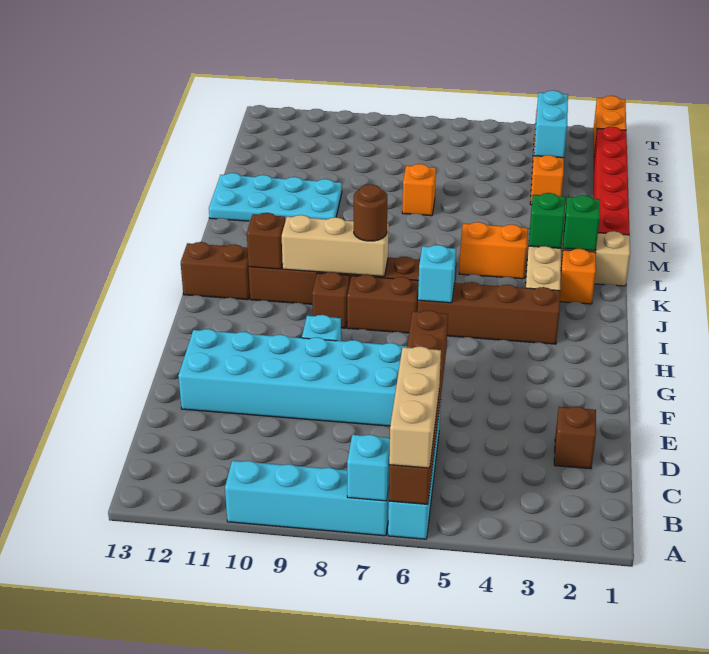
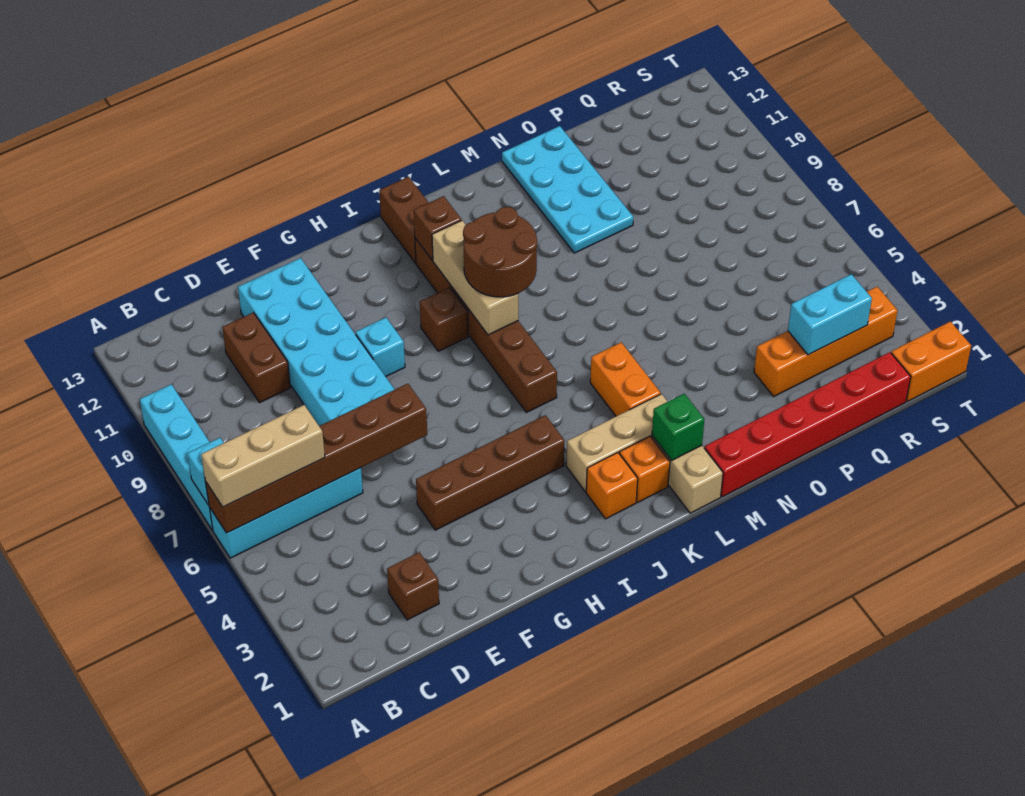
brown 1x4 brick [418,282,560,344] -> brown 1x4 brick turned to [416,415,565,530]
cyan 1x1 brick [418,245,456,303] -> none
brown 1x2 brick [347,274,419,333] -> brown 1x2 brick moved to [222,313,291,402]
brown 1x1 round brick [354,184,387,241] -> brown 2x2 round brick [463,207,537,297]
green 1x1 brick [529,193,565,248] -> none
orange 1x1 brick [402,164,436,216] -> orange 1x1 brick moved to [586,453,638,519]

